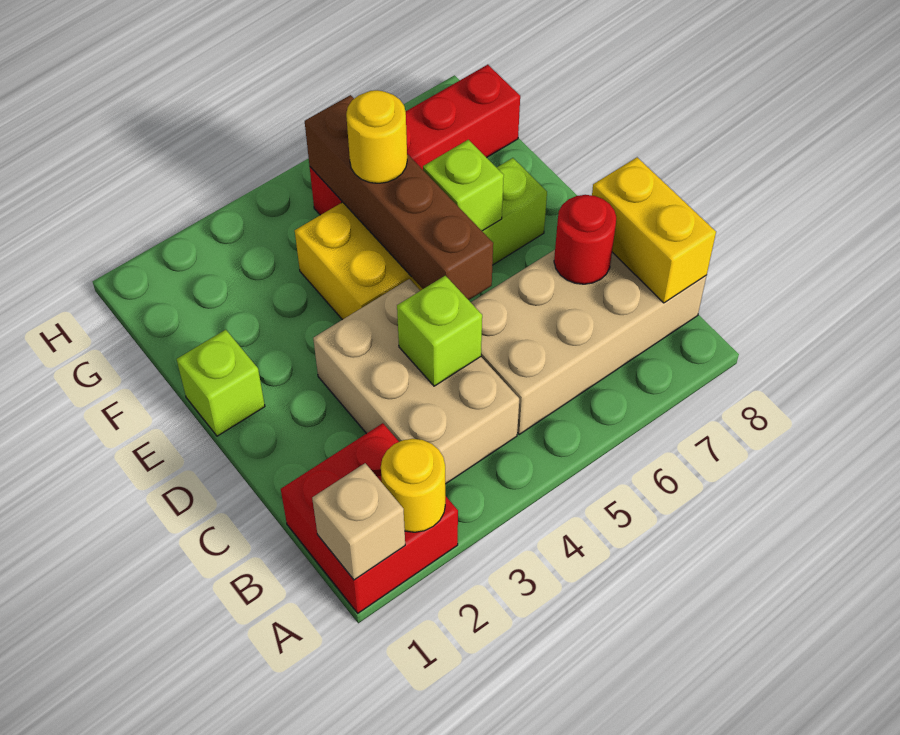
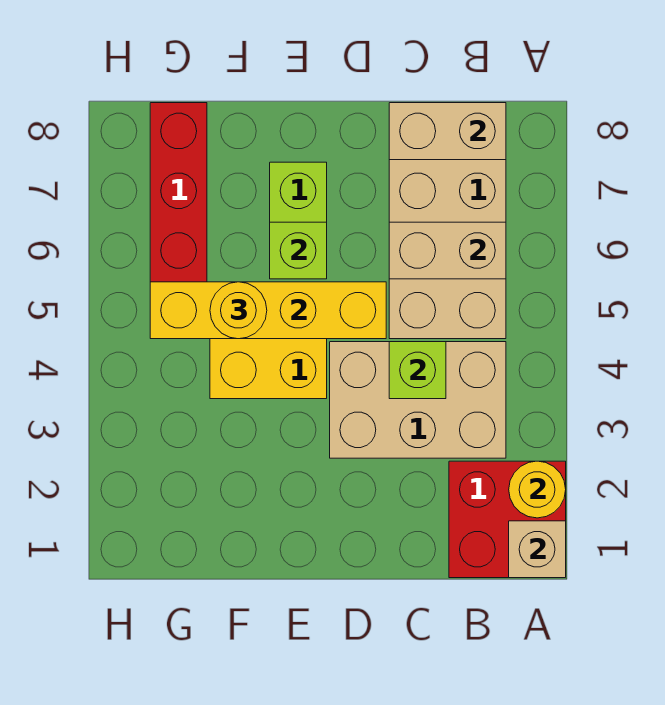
none -> tan 1x2 brick [389,222,506,279]
yellow 1x2 brick [592,157,716,303] -> tan 1x2 brick [389,103,506,160]
red 1x1 round brick [554,195,616,284] -> none
brown 1x4 brick [305,95,493,300] -> yellow 1x4 brick [150,282,386,339]
lime 1x1 brick [177,330,265,436] -> none

